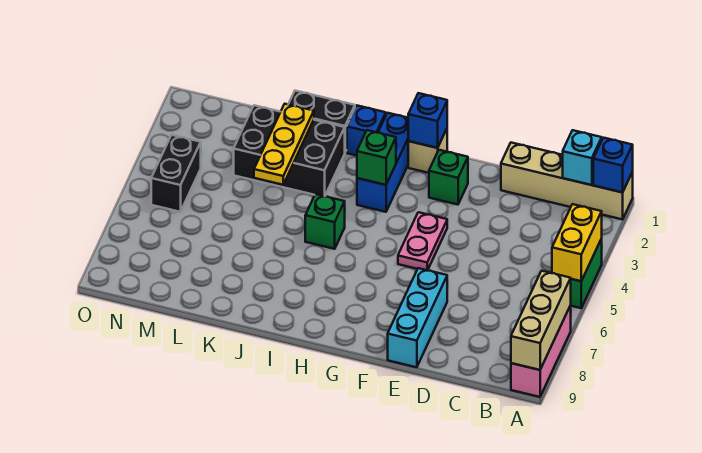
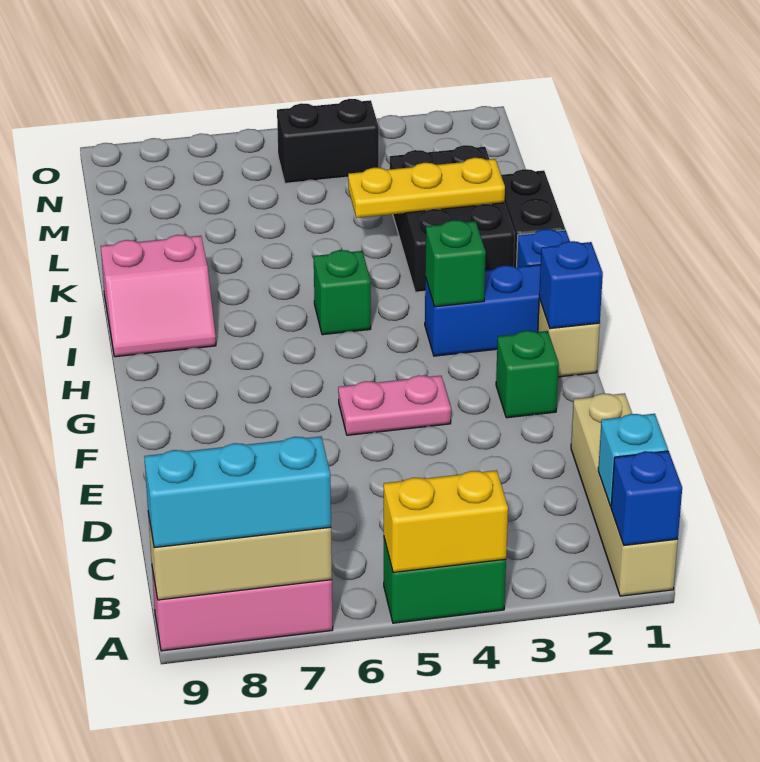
cyan 1x3 brick [388,268,447,367] -> cyan 1x3 brick moved to [144,436,331,548]
none -> pink 2x2 slope [101,235,216,357]

